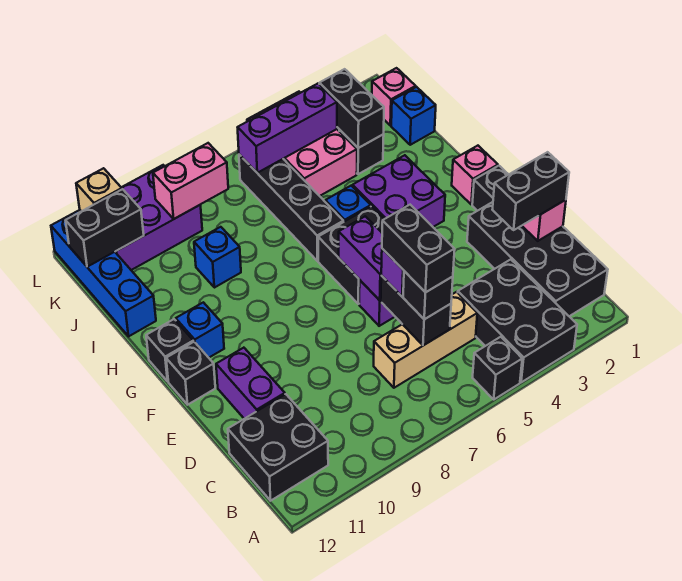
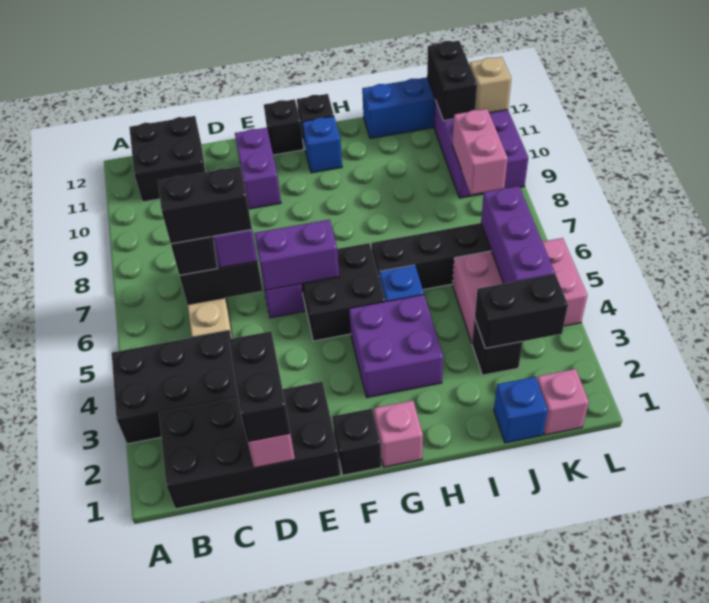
black 1x1 brick [473,337,522,399] -> none
purple 1x2 brick [216,348,285,419] -> purple 1x2 brick turned to [235,128,281,209]
blue 1x1 brick [194,227,241,288] -> none

